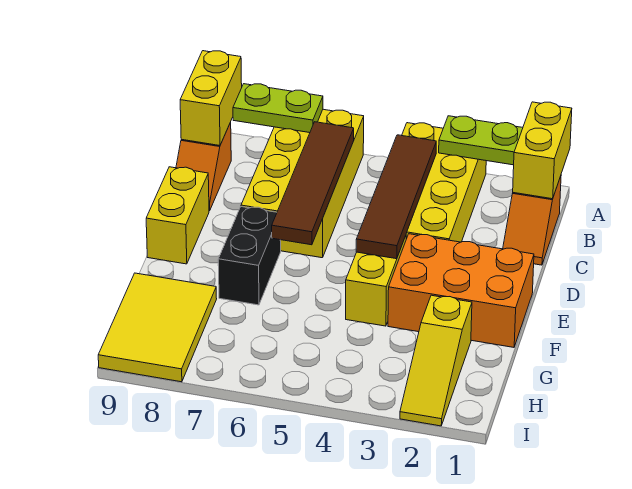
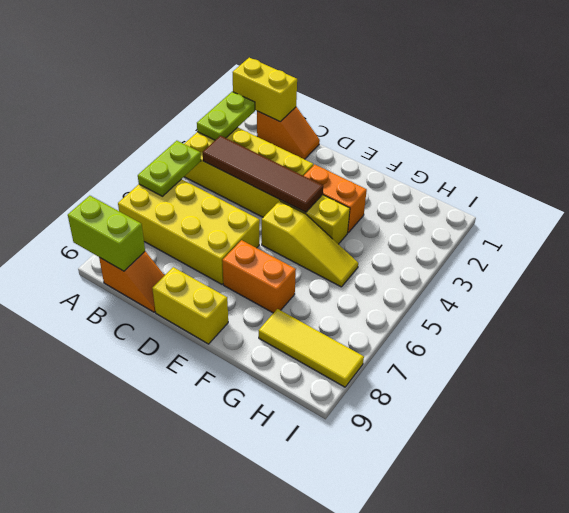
lime 1x2 plate [233,84,323,133] -> lime 1x2 plate moved to [138,141,201,196]
yellow 1x2 brick [180,51,242,146] -> lime 1x2 brick [68,196,145,271]
brown 1x4 tile [272,122,354,245] -> none
orange 2x3 brick [388,234,534,347] -> orange 1x2 brick [304,164,367,233]
black 1x2 brick [218,207,281,305] -> orange 1x2 brick [222,240,296,313]
yellow 1x3 slope [400,295,472,426] -> yellow 1x3 slope moved to [262,201,358,287]
yellow 2x3 tile [98,273,217,382] -> yellow 1x3 tile [259,309,364,387]

